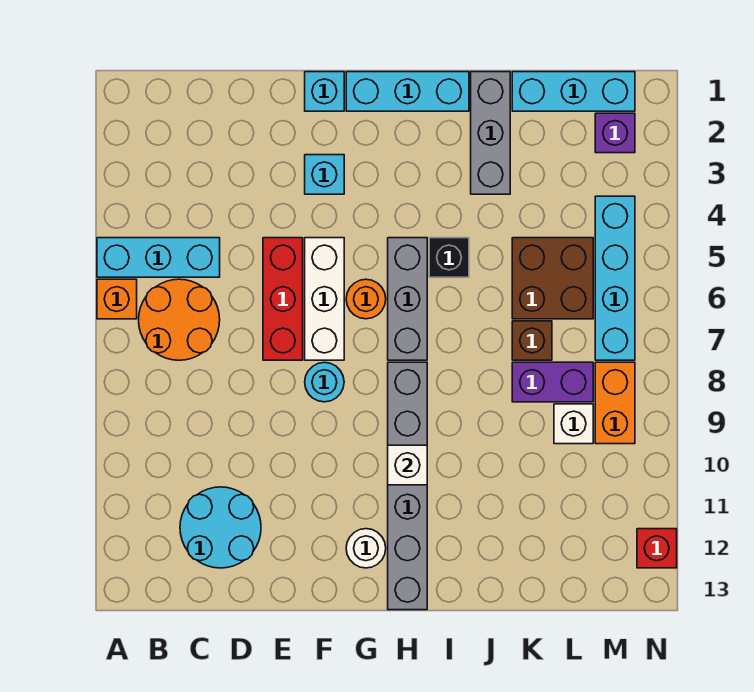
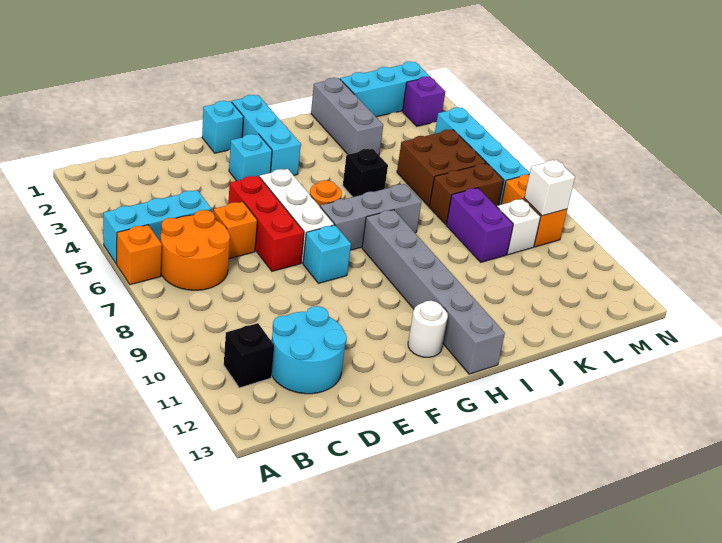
none -> black 1x1 brick [224,323,274,388]
none -> orange 1x1 brick [213,202,257,259]
cyan 1x1 round brick [305,362,344,402] -> cyan 1x1 brick [303,225,351,283]
cyan 1x3 brick [346,72,469,111] -> cyan 1x3 brick turned to [232,95,301,176]
grey 1x3 brick [388,238,427,360] -> grey 1x3 brick turned to [320,184,422,250]
white 1x1 brick [388,445,427,485] -> white 1x1 brick moved to [524,160,575,216]
brown 1x1 brick [512,321,552,360] -> brown 1x2 brick [429,163,504,225]
purple 1x2 brick [512,362,593,402] -> purple 1x2 brick turned to [446,188,513,262]
red 1x1 brick [637,529,677,568] -> none

